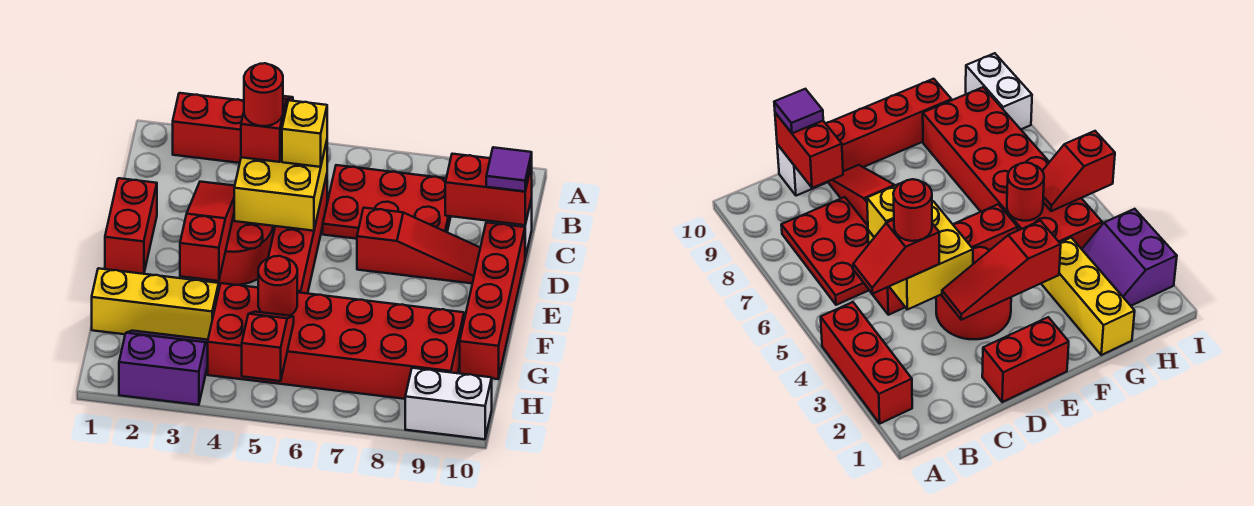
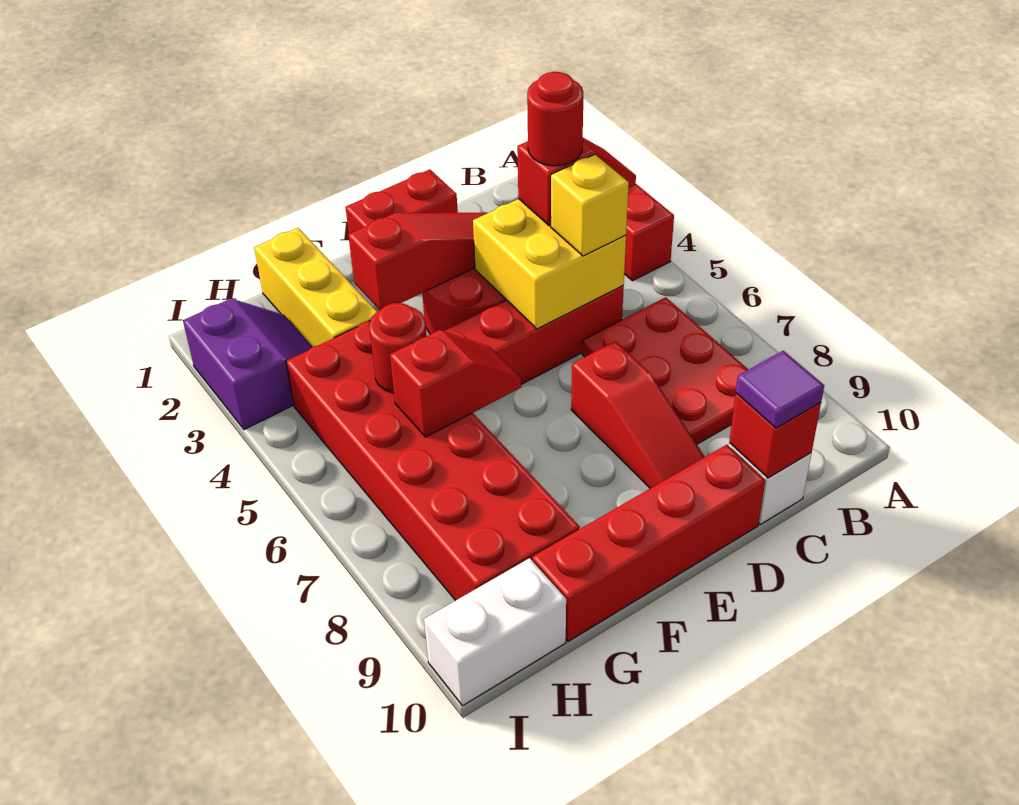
red 1x2 brick [445,154,532,225] -> red 1x1 brick [729,393,821,478]
red 1x2 slope [242,312,294,381] -> red 1x2 slope moved to [390,330,521,437]
white 1x2 brick [405,368,492,439] -> white 1x2 brick turned to [424,558,566,706]

